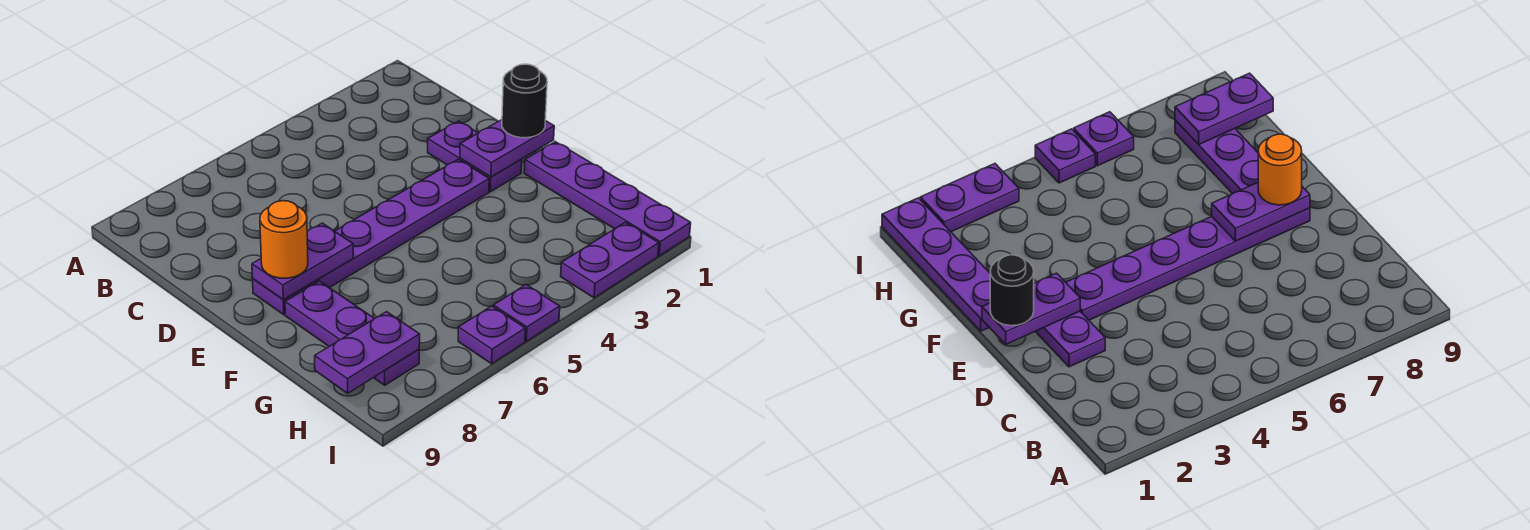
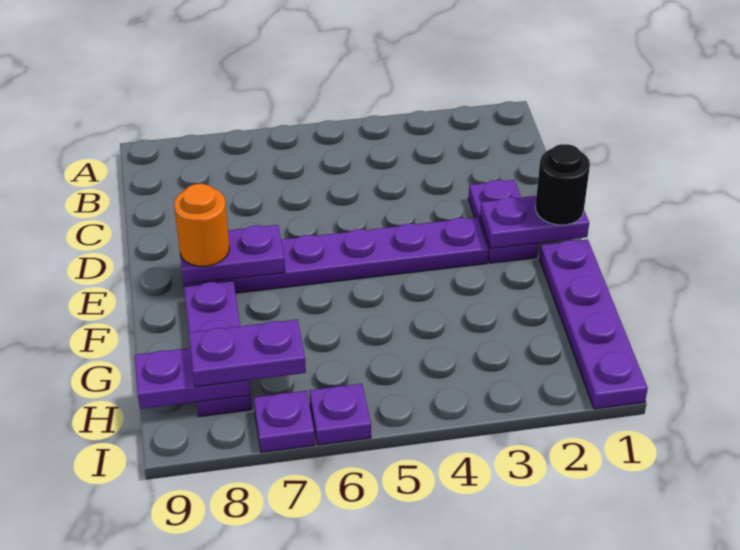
purple 1x2 plate [561,222,659,298] -> purple 1x2 plate moved to [189,319,306,387]
purple 1x1 plate [493,285,560,341] -> purple 1x1 plate moved to [254,391,315,453]

